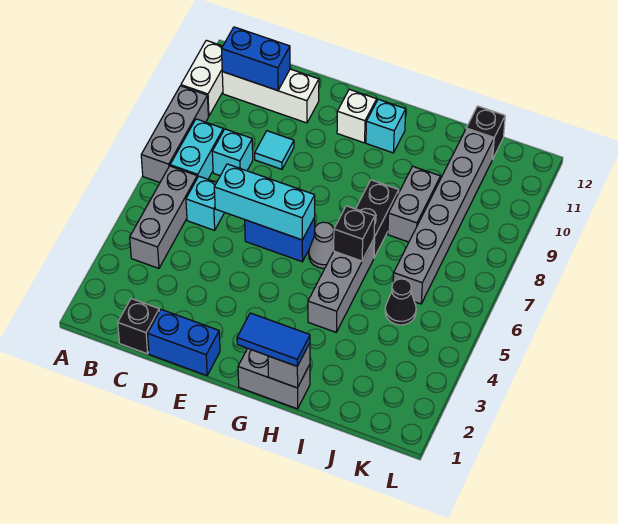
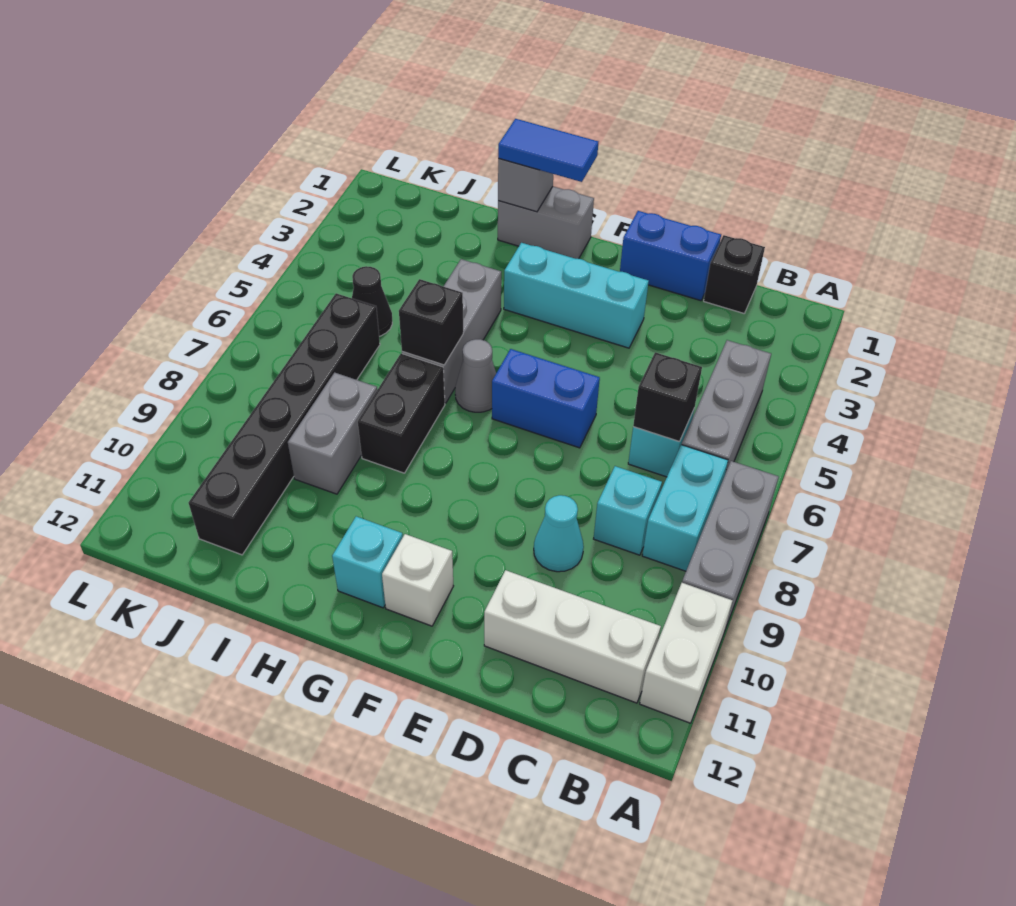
blue 1x2 brick [222,27,290,91] -> none
cyan 1x3 brick [214,164,315,240] -> cyan 1x3 brick moved to [504,243,649,348]
cyan 1x1 tile [255,131,294,169] -> cyan 1x1 cone [534,495,584,572]
grey 1x6 brick [393,129,494,304] -> black 1x6 brick [189,293,380,555]
black 1x1 brick [466,106,505,160] -> black 1x1 brick moved to [633,352,702,442]

